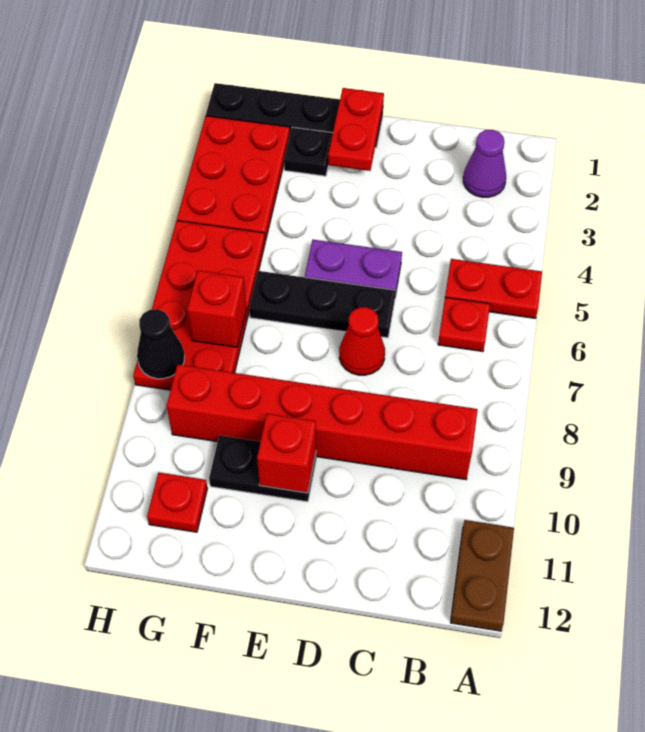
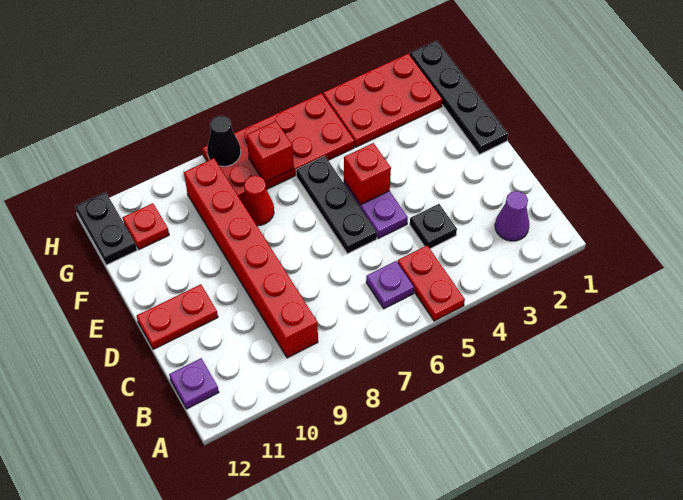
brown 1x2 plate [450,520,514,631] -> none
red 1x1 plate [438,297,490,352] -> purple 1x1 plate [366,261,414,309]
none -> purple 1x1 plate [169,358,219,409]
red 1x1 cone [339,307,385,375] -> red 1x1 cone moved to [242,176,274,226]
red 1x2 plate [328,88,384,171] -> red 1x2 plate moved to [137,284,218,349]
black 1x2 plate [209,435,316,502] -> black 1x2 plate moved to [75,192,137,265]
red 1x1 brick [257,414,316,493] -> red 1x1 brick moved to [344,143,391,205]
black 1x1 plate [284,127,333,176] -> black 1x1 plate moved to [410,204,457,249]

